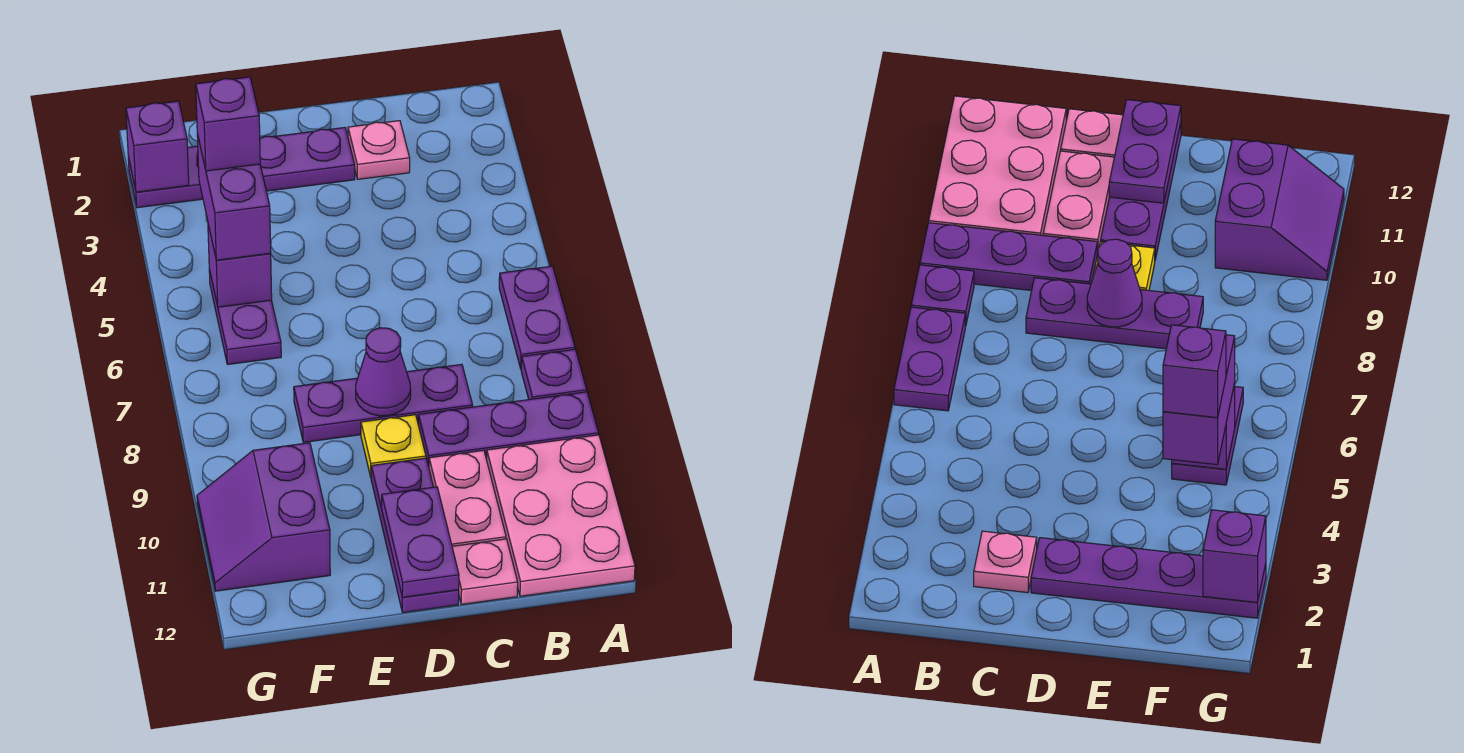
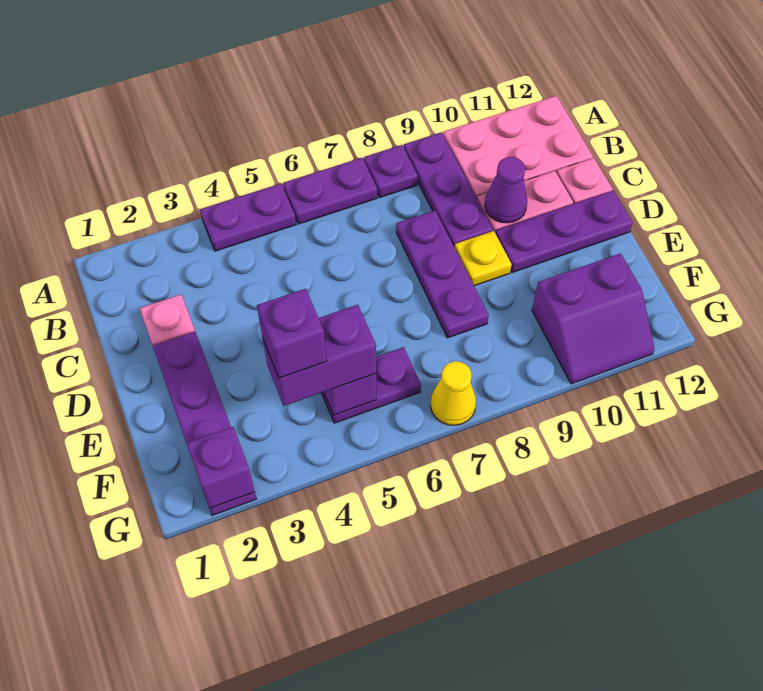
purple 1x1 cone [356,328,411,416] -> purple 1x1 cone moved to [485,157,527,223]
purple 1x2 plate [382,487,459,597] -> purple 1x2 plate moved to [200,184,296,251]
none -> yellow 1x1 cone [431,361,476,425]

